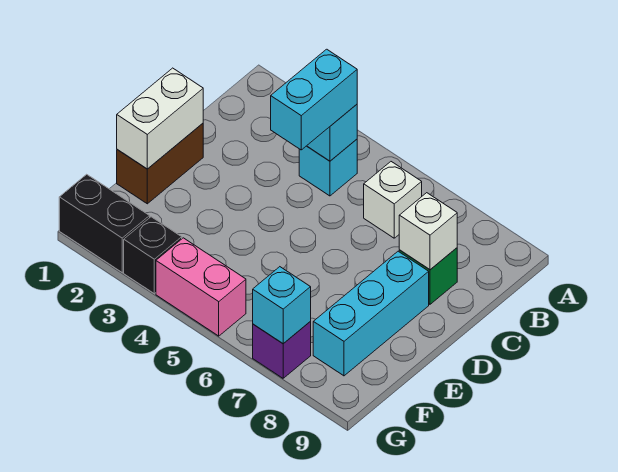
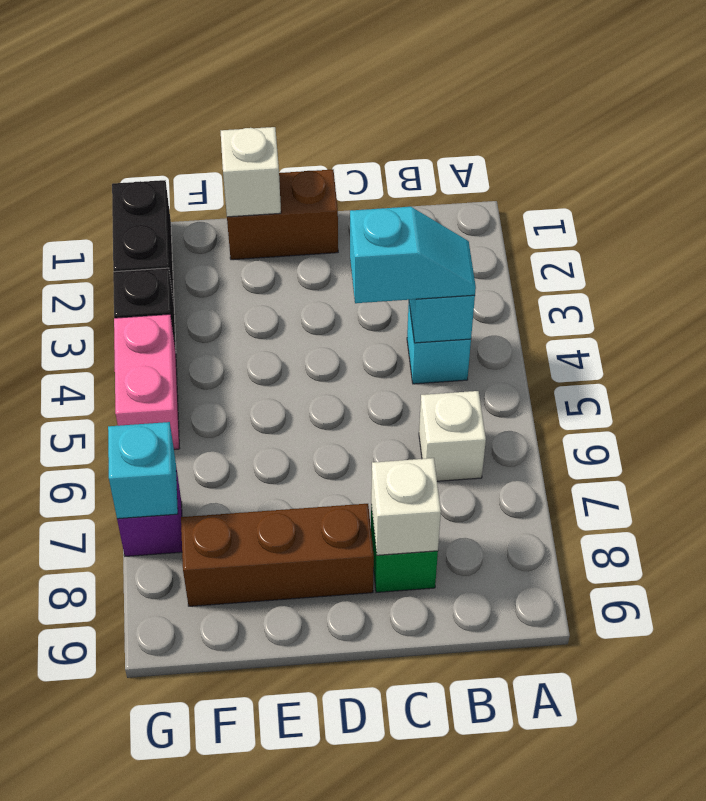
cyan 1x2 brick [271,49,357,150] -> cyan 1x2 slope [350,207,476,303]
white 1x2 brick [117,68,203,169] -> white 1x1 brick [221,127,281,217]
cyan 1x3 brick [313,251,429,376] -> brown 1x3 brick [181,504,374,606]

